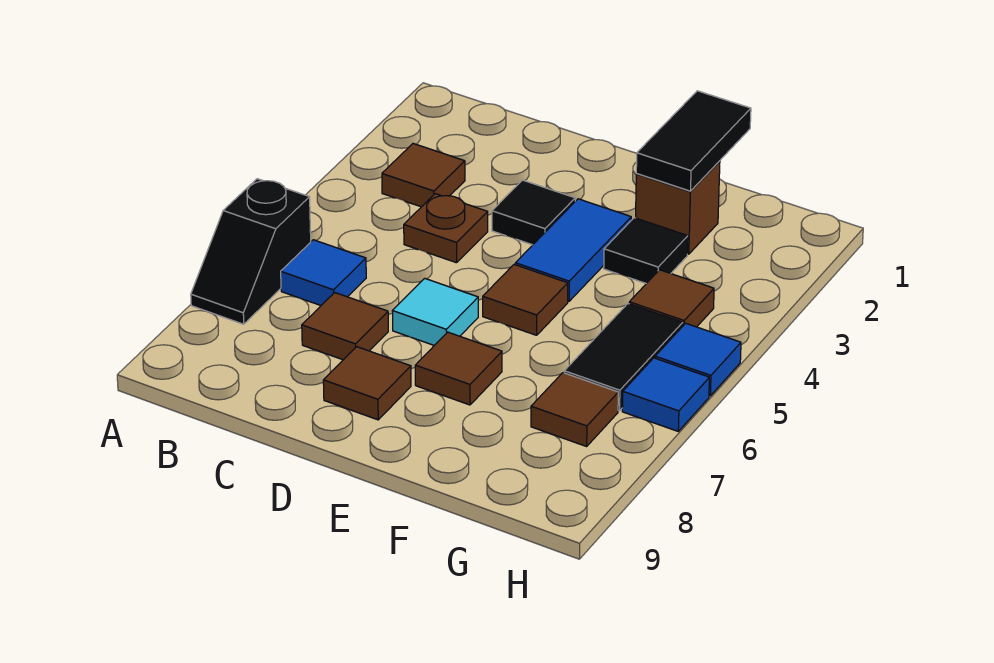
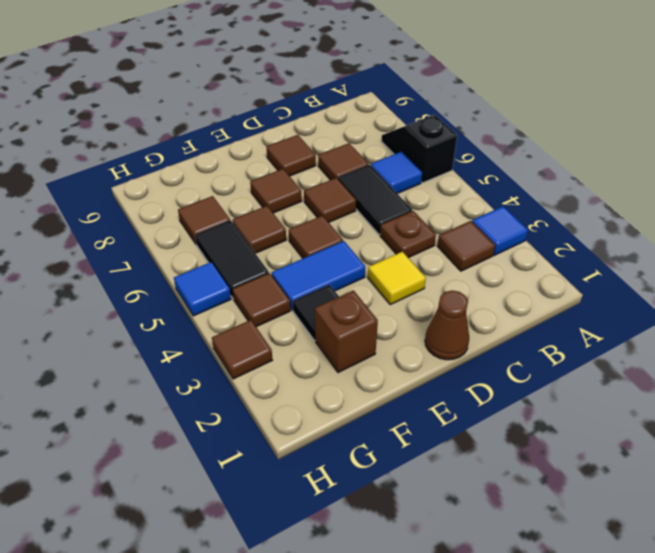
none -> brown 1x1 cone [425,291,469,360]
black 1x1 tile [492,180,575,245] -> yellow 1x1 tile [368,252,426,305]
cyan 1x1 tile [392,278,478,345] -> brown 1x1 tile [304,178,356,222]
blue 1x2 tile [515,199,631,301] -> blue 1x2 tile turned to [272,241,365,310]
black 1x2 tile [636,91,751,191] -> black 1x2 tile moved to [338,165,412,235]
none -> brown 1x1 tile [233,206,286,253]
none -> brown 1x1 tile [212,320,272,379]
blue 1x1 tile [622,358,709,431] -> blue 1x1 tile moved to [472,206,528,255]

